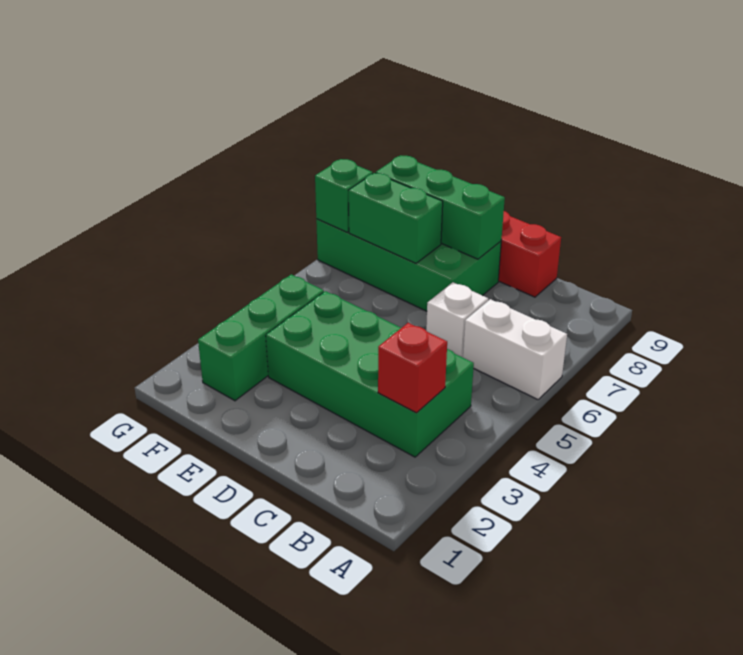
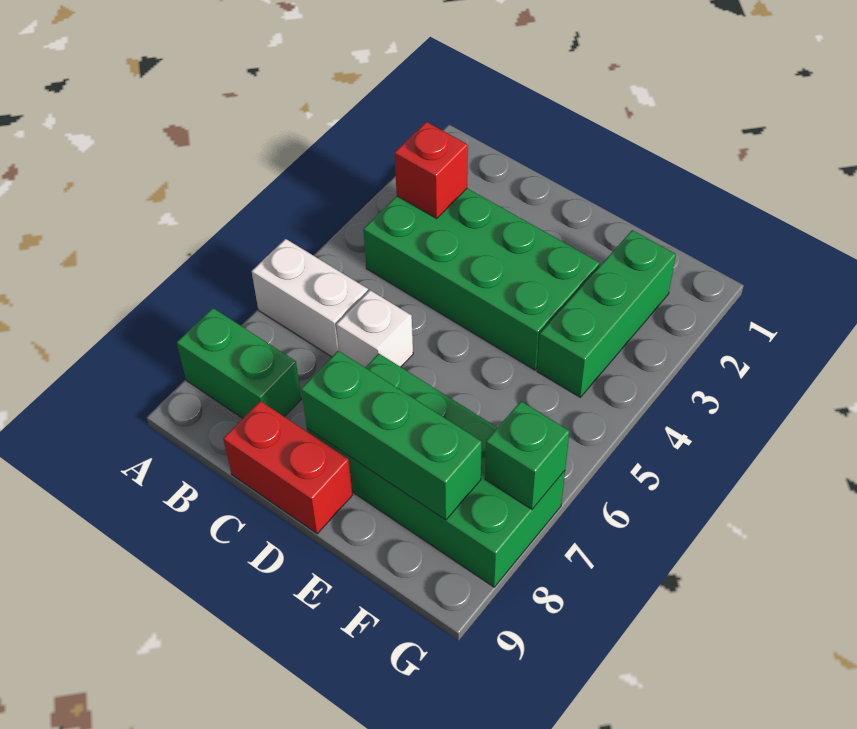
green 1x2 brick [349,173,443,263] -> green 1x2 brick moved to [177,308,302,418]

